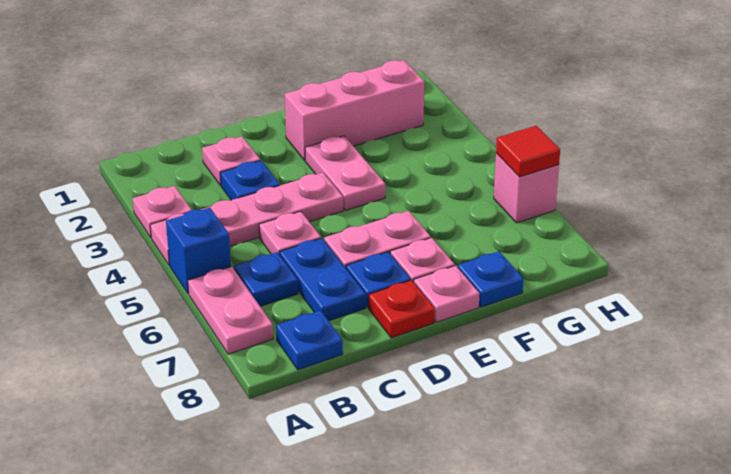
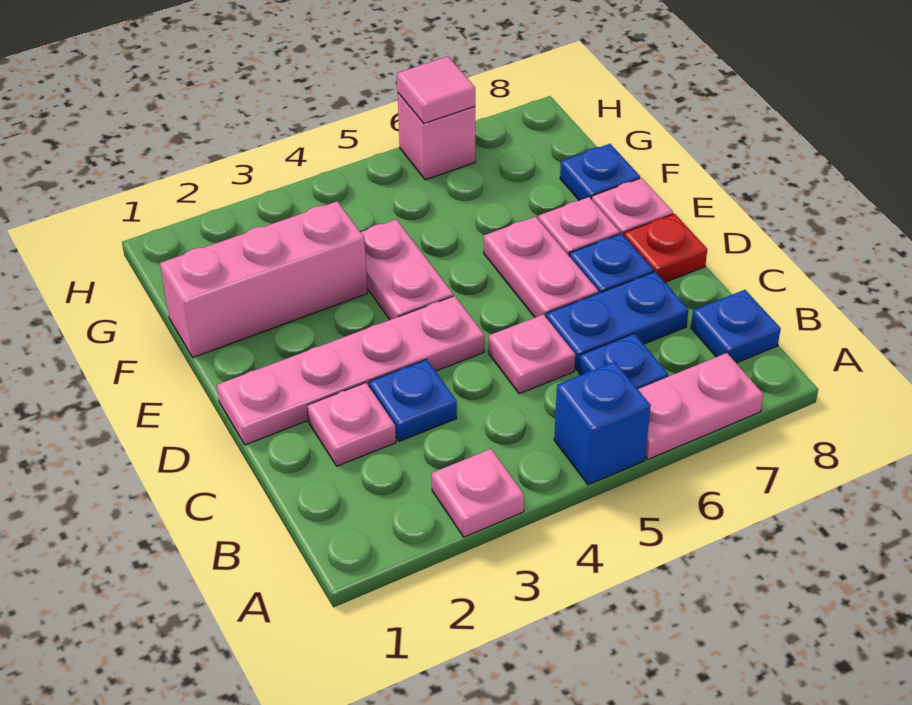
pink 1x4 plate [150,173,343,265] -> pink 1x4 plate turned to [217,296,484,445]
pink 1x3 brick [285,60,424,160] -> pink 1x3 brick turned to [160,201,367,357]
pink 1x2 plate [305,136,385,210] -> pink 1x2 plate turned to [360,219,453,320]
red 1x1 tile [496,126,560,177] -> pink 1x1 tile [397,56,475,123]

